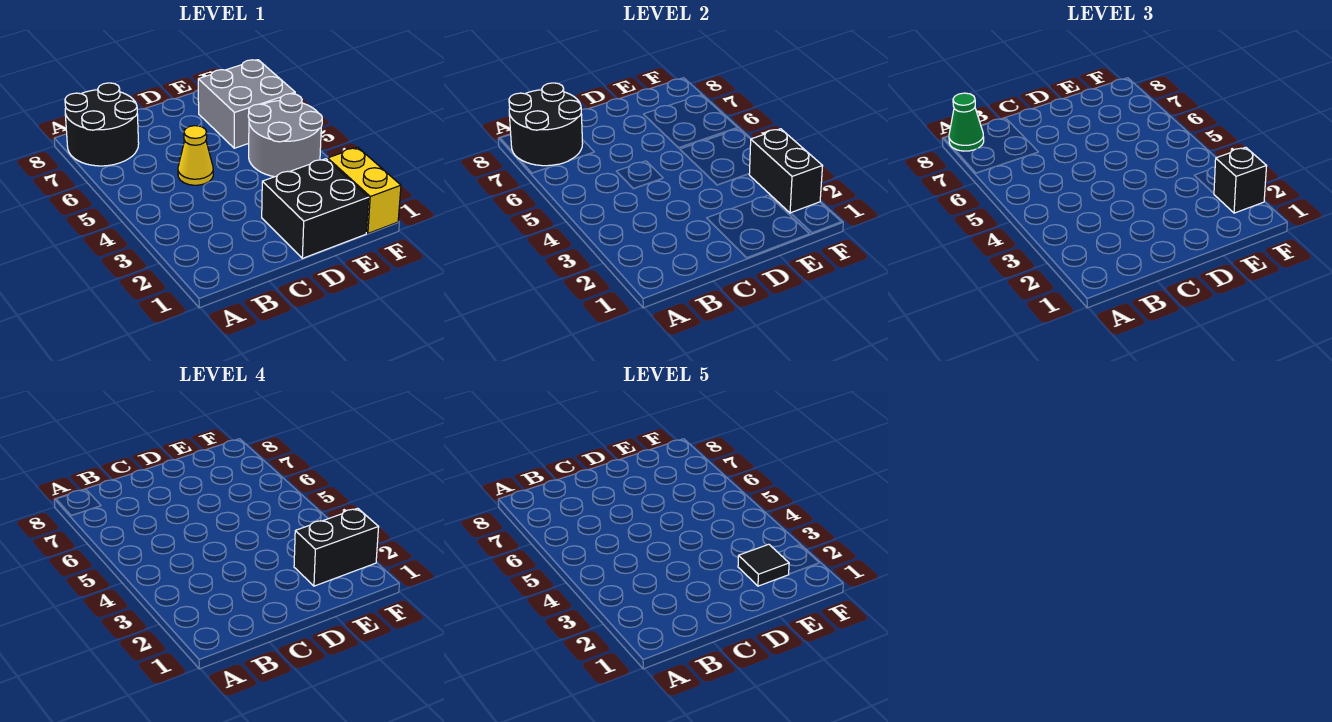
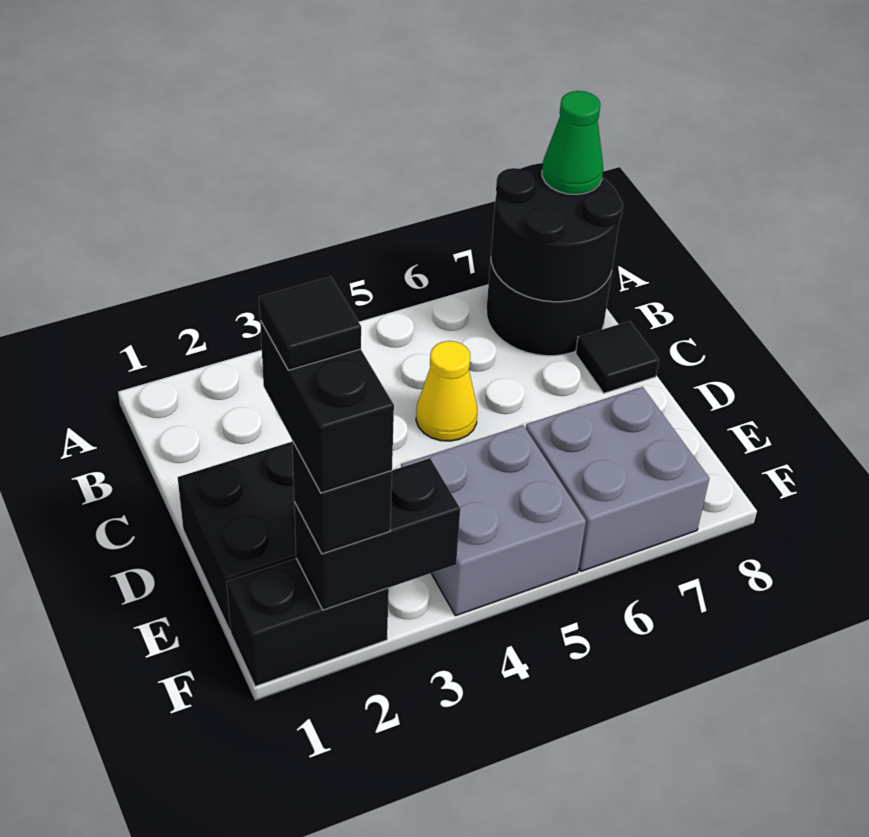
none -> black 1x1 tile [576,321,659,393]
grey 2x2 round brick [248,94,322,177] -> grey 2x2 brick [401,425,586,616]
yellow 1x2 brick [328,147,401,233] -> black 1x2 brick [227,559,389,686]

